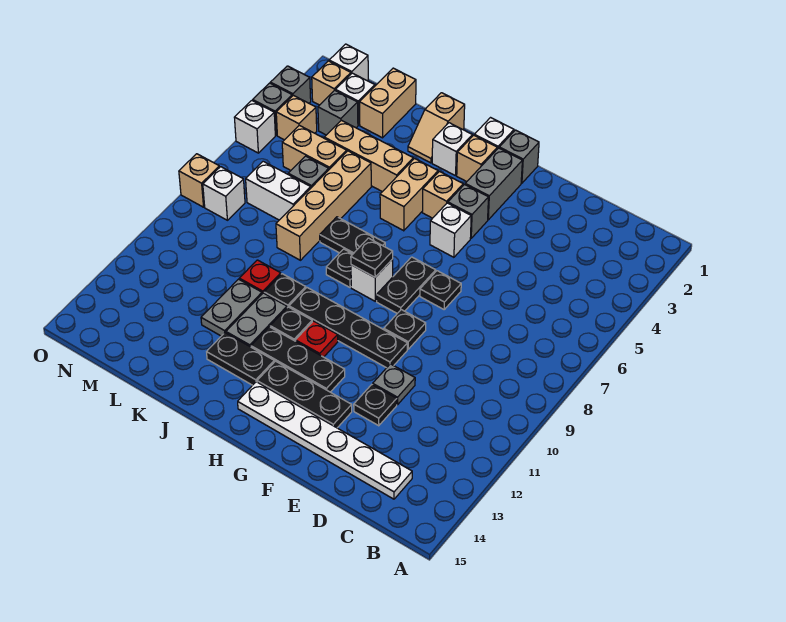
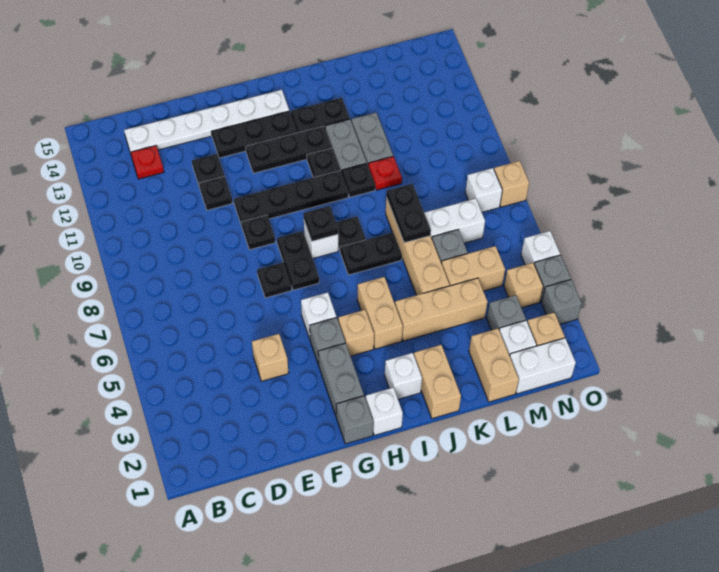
grey 1x1 plate [373,364,415,405] -> black 1x1 plate [199,176,232,210]
tan 1x1 brick [457,135,497,182] -> tan 1x1 brick moved to [252,334,289,381]
red 1x1 plate [295,321,338,357] -> red 1x1 plate moved to [131,146,164,179]
tan 1x2 slope [408,93,465,163] -> tan 1x2 brick [414,345,461,419]
none -> black 1x2 plate [386,184,431,243]
white 1x1 brick [329,44,368,81] -> white 1x2 brick [510,338,576,394]

